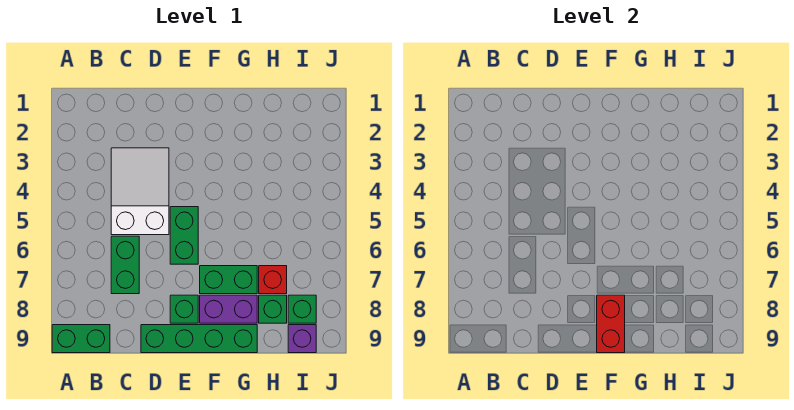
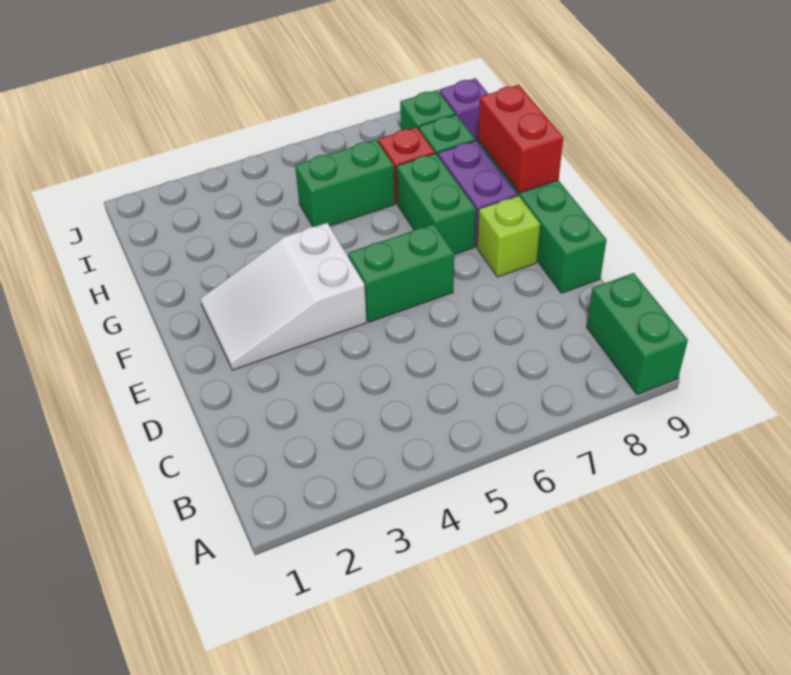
white 2x3 slope [111,148,169,235] -> white 2x3 slope moved to [200,223,367,370]
green 1x2 brick [111,236,139,294] -> green 1x2 brick moved to [295,140,395,227]
green 1x1 brick [170,295,198,323] -> lime 1x1 brick [477,196,540,277]
red 1x2 brick [597,295,625,353] -> red 1x2 brick turned to [478,85,563,193]

